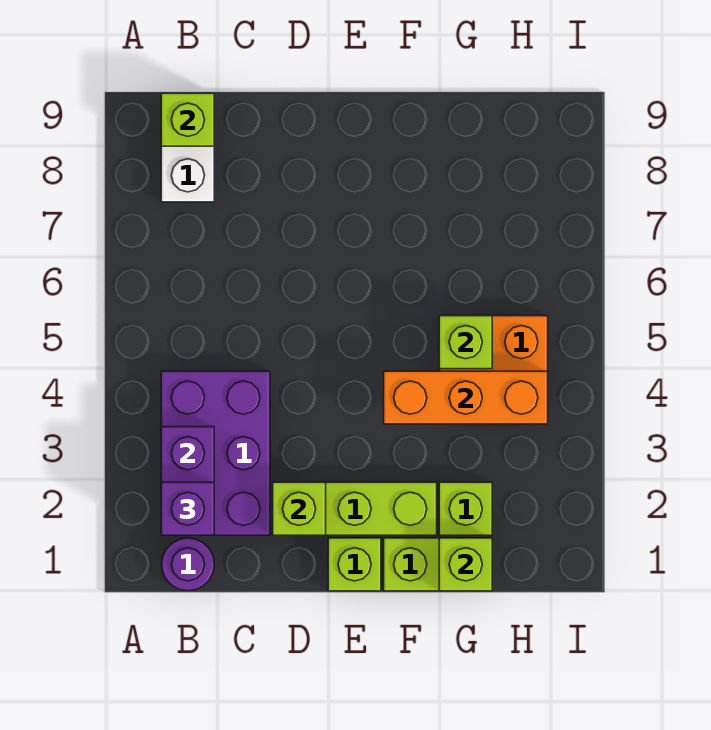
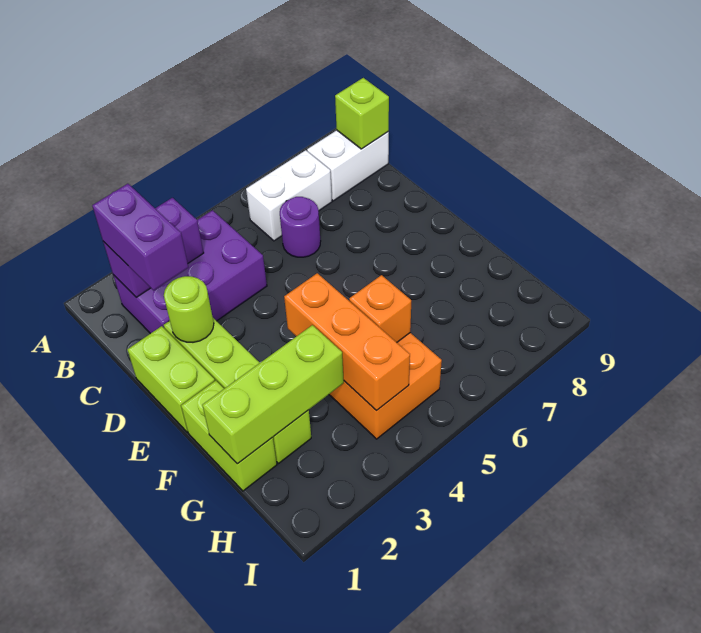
purple 1x1 round brick [162,538,214,591] -> purple 1x1 round brick moved to [280,197,321,257]
purple 1x1 brick [161,482,214,535] -> purple 1x2 brick [92,184,188,291]
none -> white 1x2 brick [246,150,332,241]
lime 1x1 brick [273,482,326,535] -> lime 1x1 round brick [164,276,214,342]
lime 1x1 brick [328,538,381,591] -> lime 1x2 brick [127,326,215,432]
lime 1x1 brick [439,538,492,591] -> lime 1x3 brick [202,325,344,464]
lime 1x1 brick [439,316,492,369] -> orange 1x1 brick [349,275,411,342]

